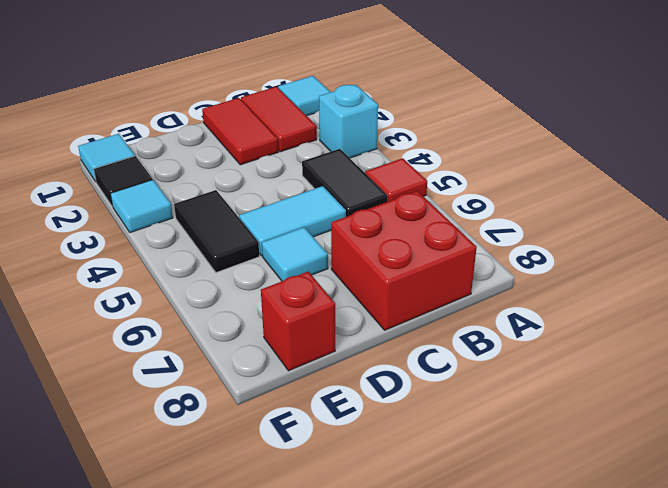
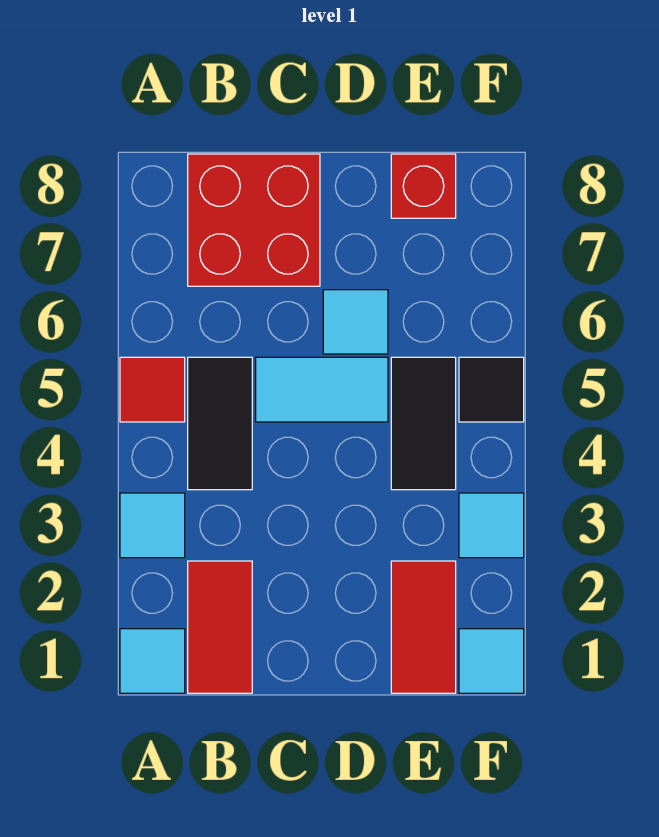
cyan 1x1 brick [319,85,378,158] -> cyan 1x1 tile [120,493,185,558]
red 1x2 tile [202,98,278,165] -> red 1x2 tile moved to [391,561,456,693]
black 1x1 tile [94,156,152,207] -> black 1x1 tile moved to [459,357,524,422]

